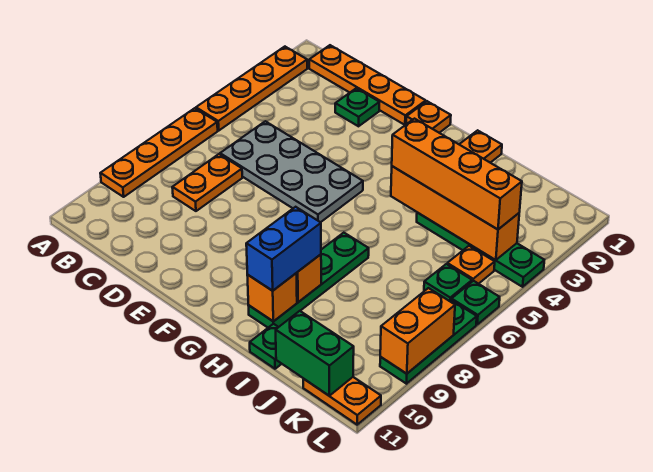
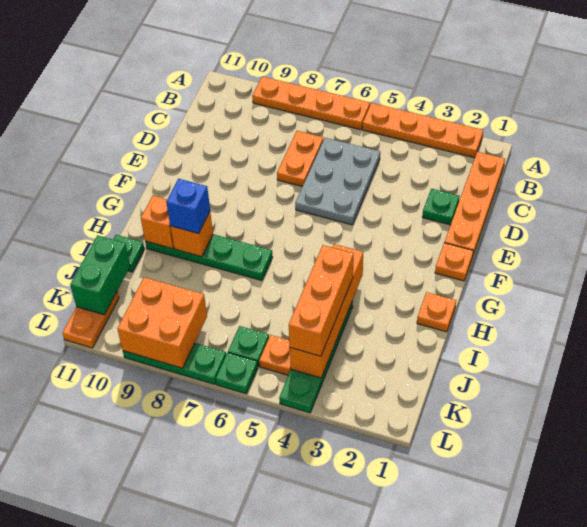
grey 2x4 plate [220,121,363,222] -> grey 2x3 plate [295,138,380,225]
orange 1x2 plate [172,154,242,211] -> orange 1x2 plate turned to [277,131,323,187]
orange 1x4 brick [392,119,522,229] -> orange 1x3 brick [289,245,353,356]
blue 1x2 brick [246,207,321,291] -> blue 1x1 brick [166,179,210,233]
orange 1x2 brick [380,288,455,374] -> orange 2x2 brick [117,277,207,368]

